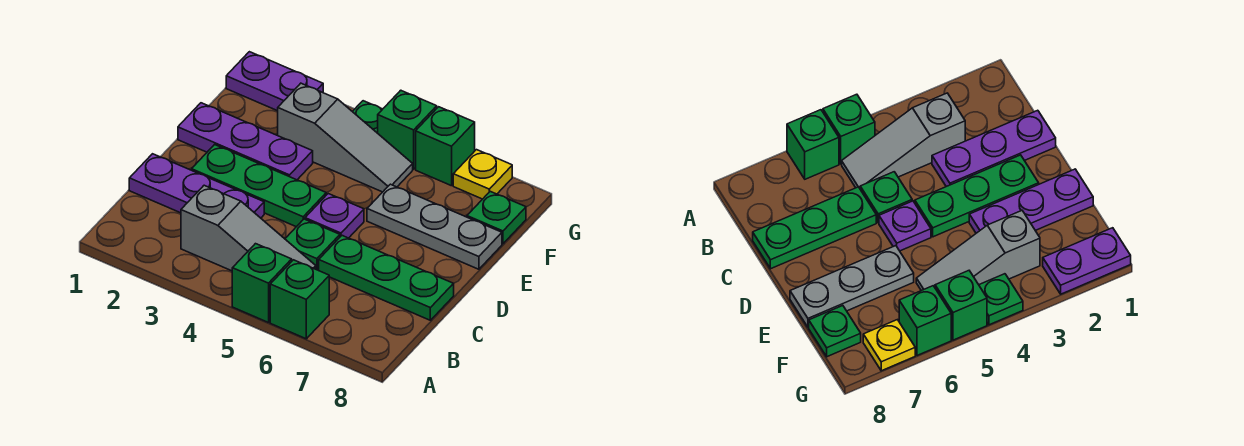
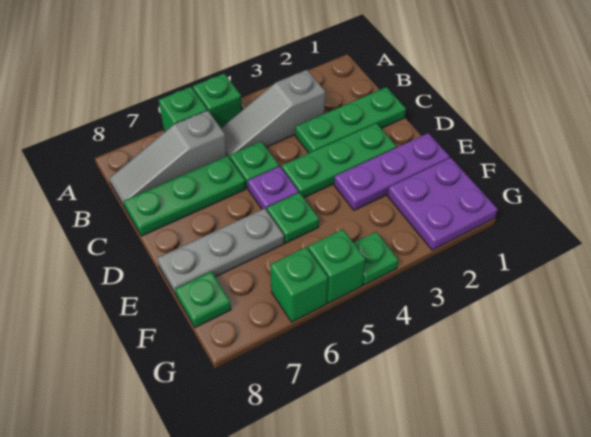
purple 1x3 plate [129,154,264,218] -> green 1x3 plate [295,87,406,153]
none -> green 1x1 plate [267,192,319,243]
grey 1x3 slope [278,83,413,192] -> grey 1x3 slope moved to [109,110,227,209]
purple 1x2 plate [226,52,323,111] -> purple 2x2 plate [388,158,498,250]
yellow 1x1 plate [453,150,512,199] -> none

